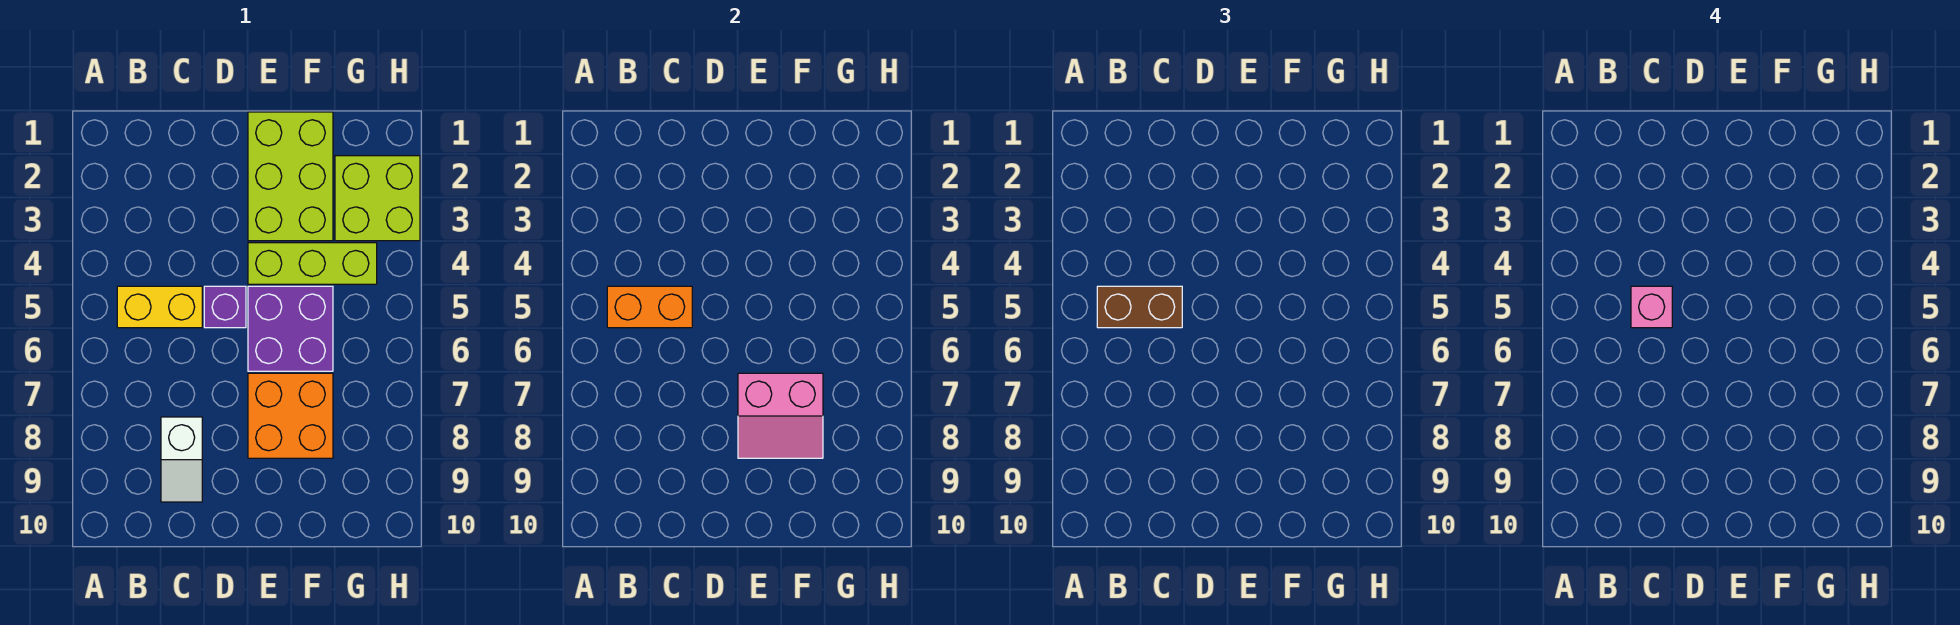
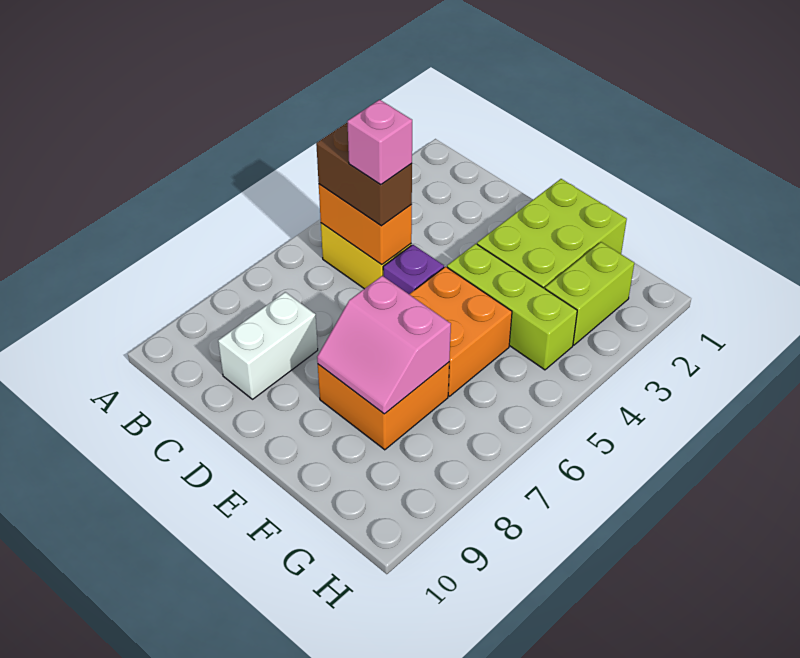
white 1x2 slope [161,417,202,502] -> white 1x2 brick [218,292,318,399]
purple 2x2 brick [248,286,333,371] -> orange 2x2 brick [409,267,512,396]
lime 2x2 brick [335,156,420,241] -> lime 1x2 brick [545,242,634,345]

